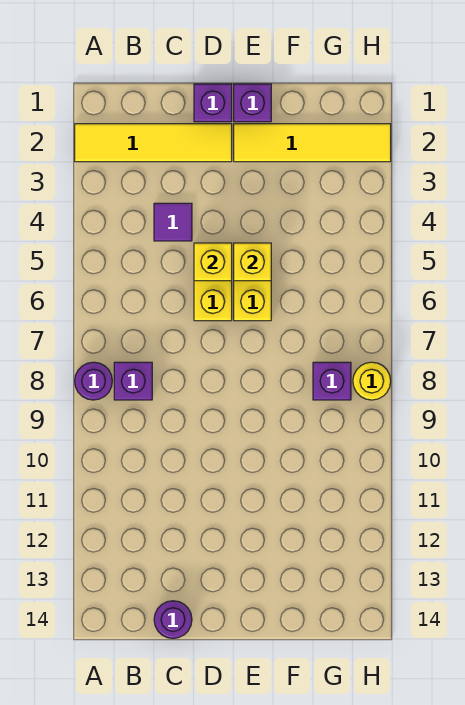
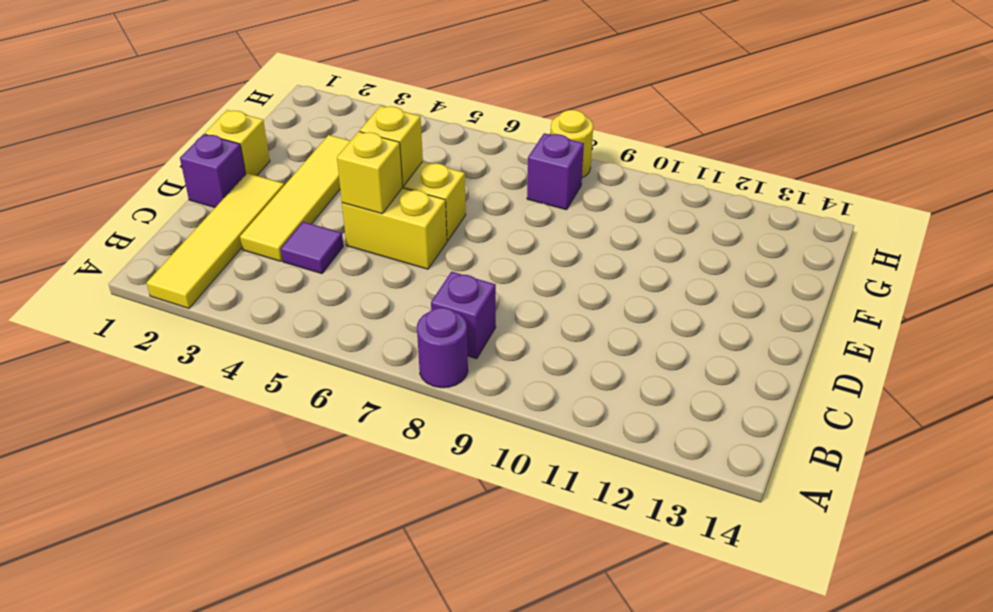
purple 1x1 round brick [154,601,192,638] -> none
purple 1x1 brick [234,84,271,122] -> yellow 1x1 brick [205,110,270,176]
yellow 1x4 tile [234,124,391,162] -> yellow 1x4 tile moved to [240,135,350,261]

